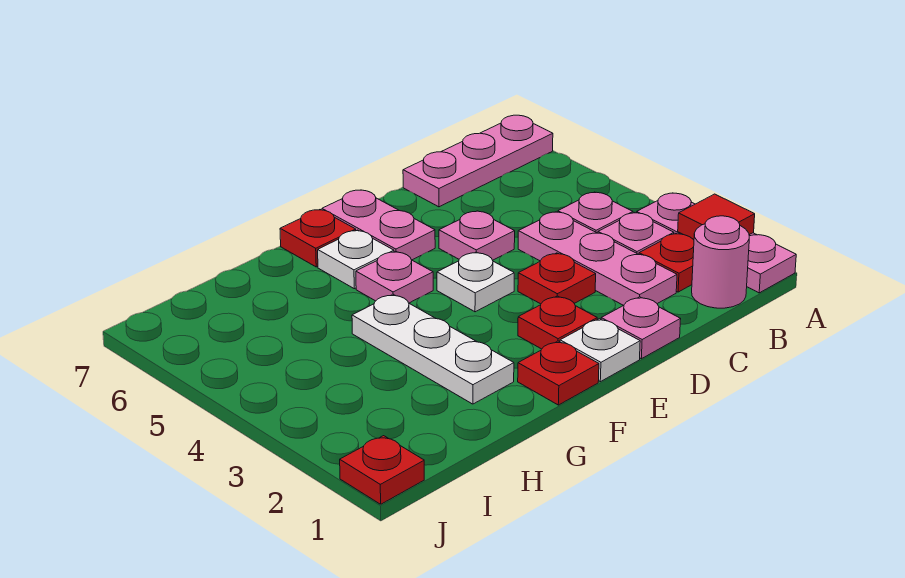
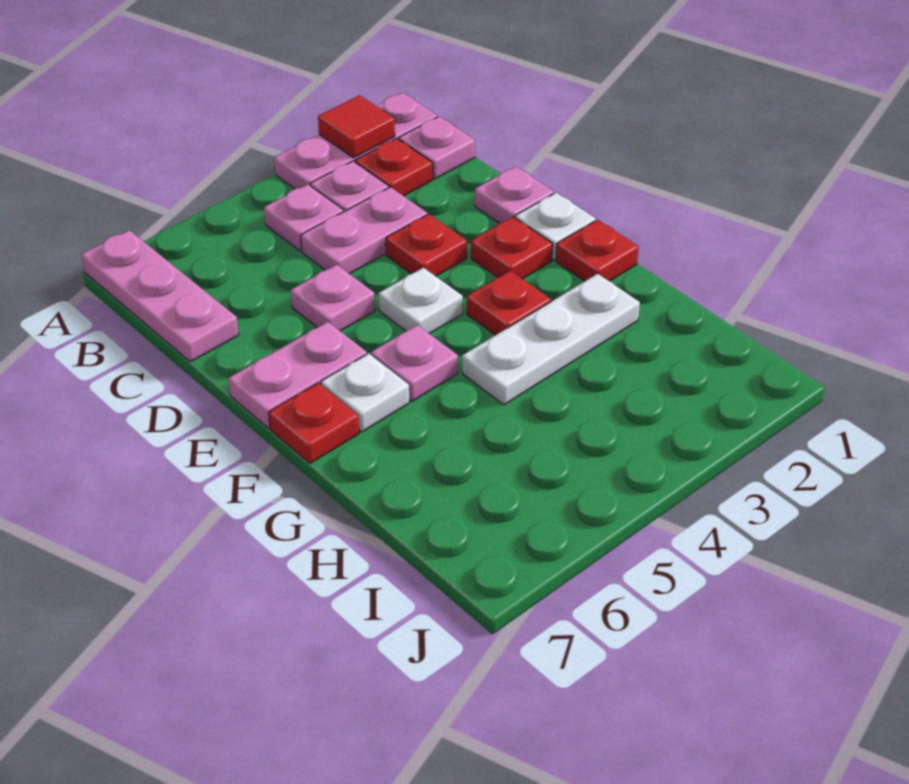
pink 1x1 round brick [692,216,749,308] -> pink 1x1 plate [399,117,475,179]
pink 1x3 plate [518,212,677,305] -> pink 1x2 plate [301,187,427,274]
red 1x1 plate [340,436,424,504] -> red 1x1 plate moved to [467,271,551,335]

